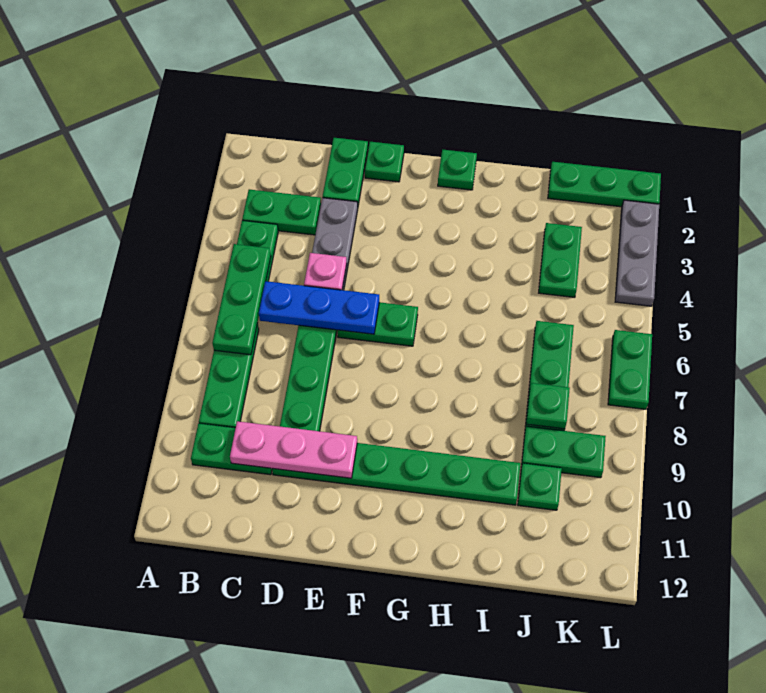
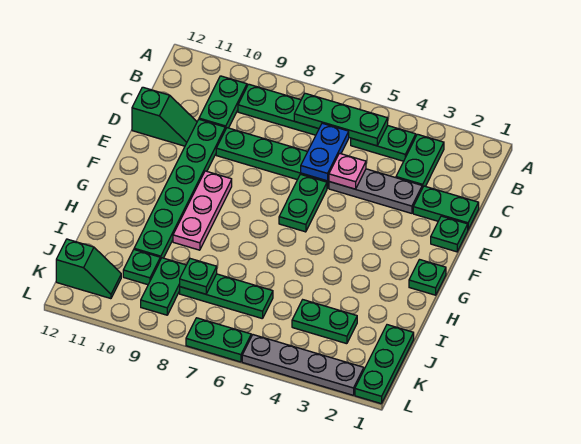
blue 1x3 plate [259,281,379,334] -> blue 1x2 plate [301,123,349,181]
pink 1x3 plate [230,421,357,478] -> pink 1x3 plate moved to [173,171,232,250]
none -> green 1x2 slope [132,87,197,146]
none -> green 1x2 slope [56,239,121,299]
grey 1x3 plate [615,200,659,306] -> grey 1x4 plate [242,335,364,395]

